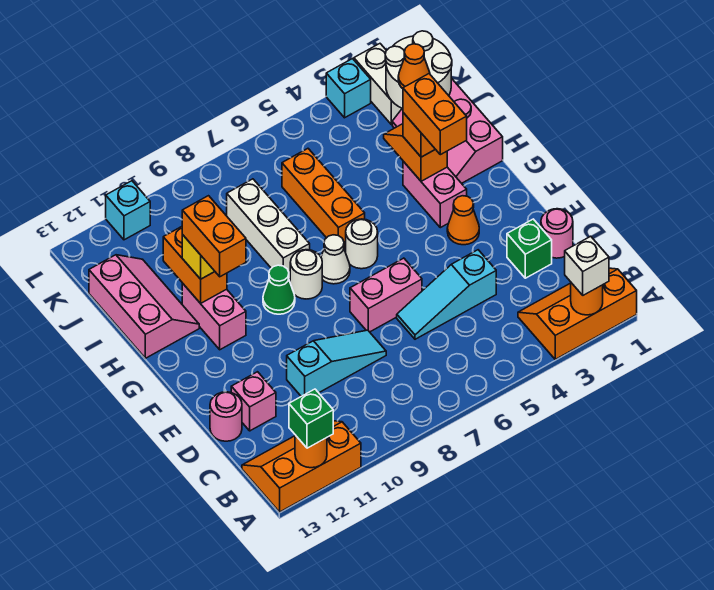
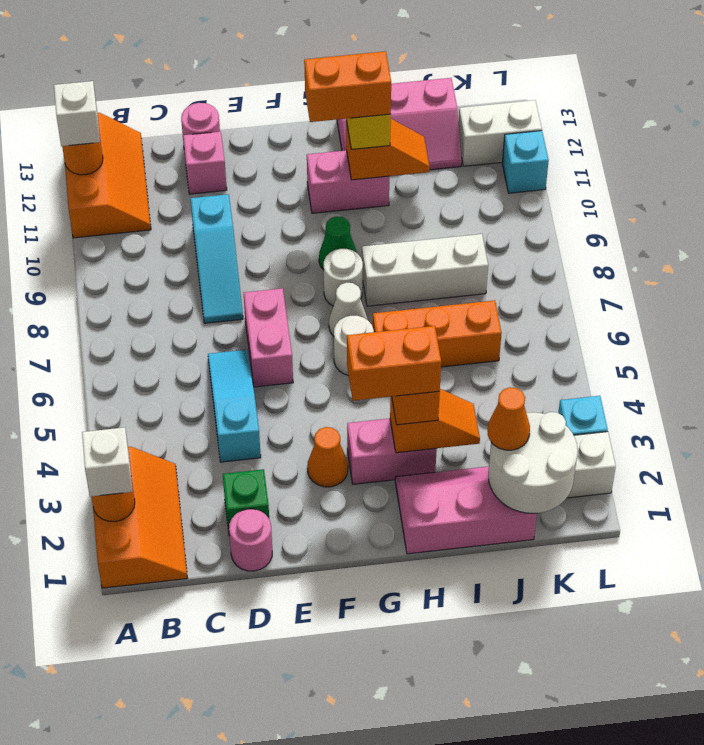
green 1x1 brick [289,389,333,448] -> white 1x1 brick [54,81,100,146]
orange 1x2 brick [163,227,227,303] -> orange 1x2 slope [346,119,430,180]
none -> white 1x2 brick [458,100,542,166]

